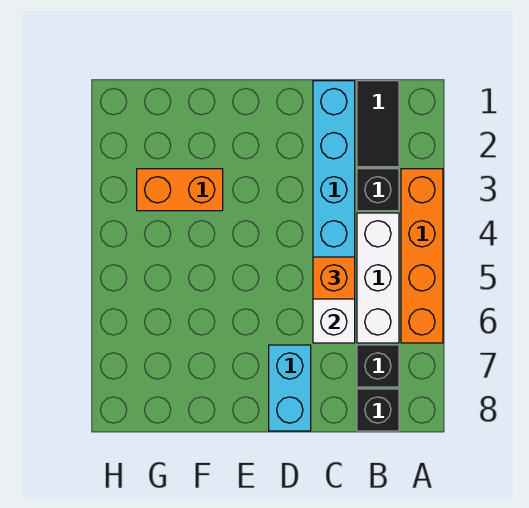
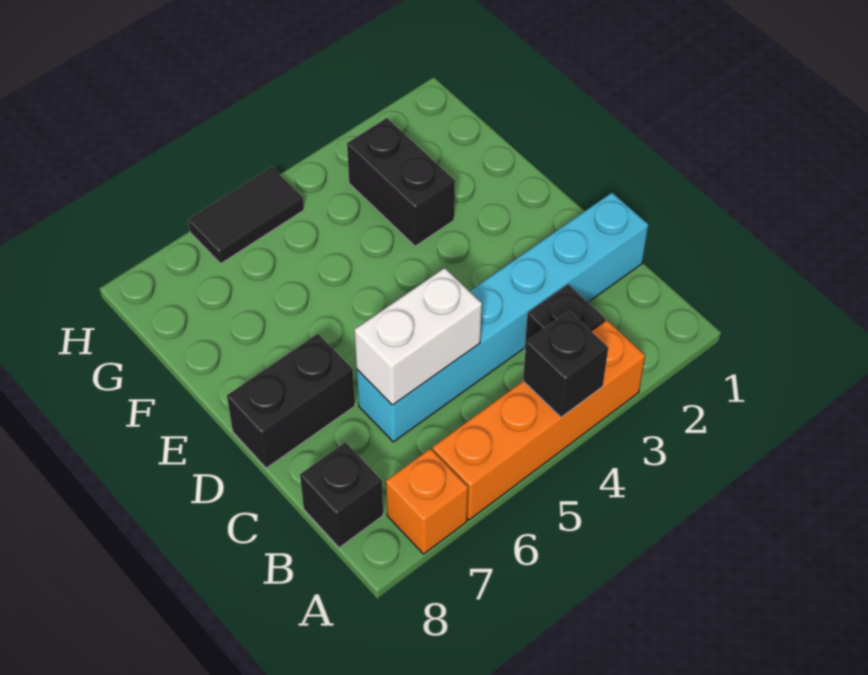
black 1x2 tile [357,81,399,167] -> black 1x2 tile moved to [188,167,304,263]
white 1x3 brick [357,213,399,343] -> none
black 1x1 brick [357,345,399,387] -> black 1x1 brick moved to [523,311,608,417]
orange 1x1 brick [313,257,355,299] -> orange 1x1 brick moved to [386,449,468,554]
cyan 1x2 brick [269,345,311,431] -> black 1x2 brick [227,334,355,468]
orange 1x2 brick [137,169,223,211] -> black 1x2 brick [347,118,455,246]

